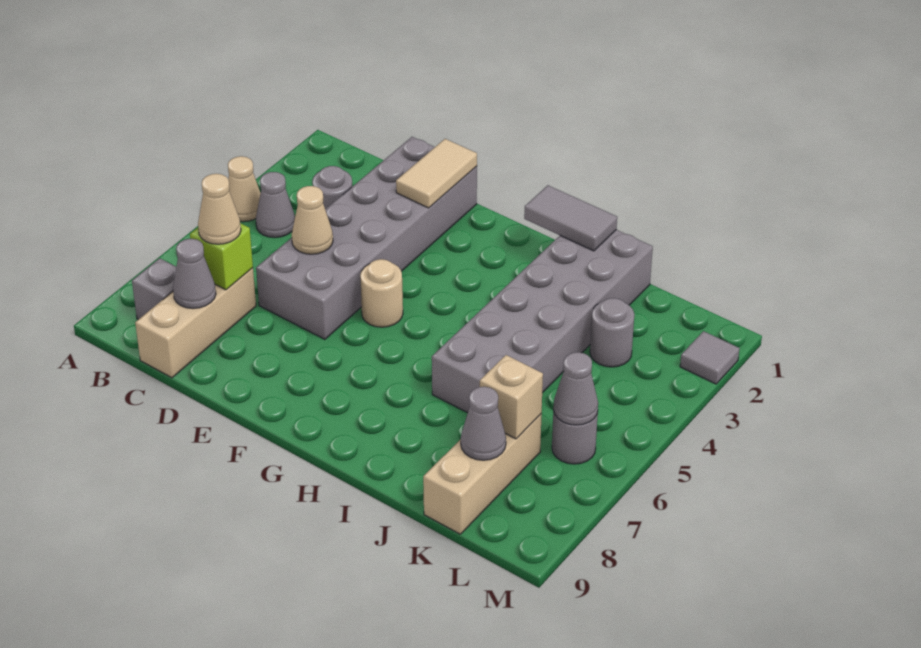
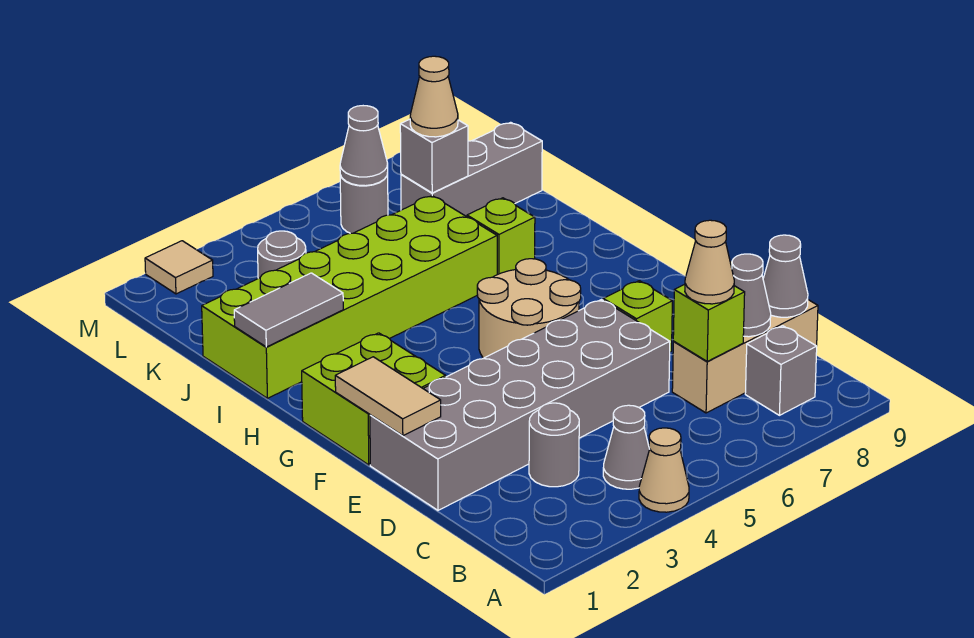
tan 1x1 cone [292,186,333,254] -> tan 1x1 cone moved to [410,56,458,137]
tan 1x2 tile [396,139,477,208] -> tan 1x2 tile turned to [335,357,441,436]
none -> lime 1x1 brick [603,281,672,352]
none -> lime 2x2 brick [302,333,446,465]
tan 1x1 round brick [360,259,403,327] -> tan 2x2 round brick [477,259,581,358]
grey 1x2 tile [524,185,617,251] -> grey 1x2 tile turned to [234,273,343,347]
grey 2x6 brick [432,230,653,413] -> lime 2x6 brick [202,196,497,398]
none -> lime 1x1 brick [467,198,535,275]
tan 1x3 brick [423,414,542,534] -> grey 1x3 brick [401,122,542,217]
tan 1x1 brick [480,355,543,439] -> grey 1x1 brick [400,119,468,193]
grey 1x1 cone [461,387,506,460] -> grey 1x1 cone moved to [763,235,808,317]
grey 1x1 tile [680,331,740,384] -> tan 1x1 tile [145,241,213,294]

